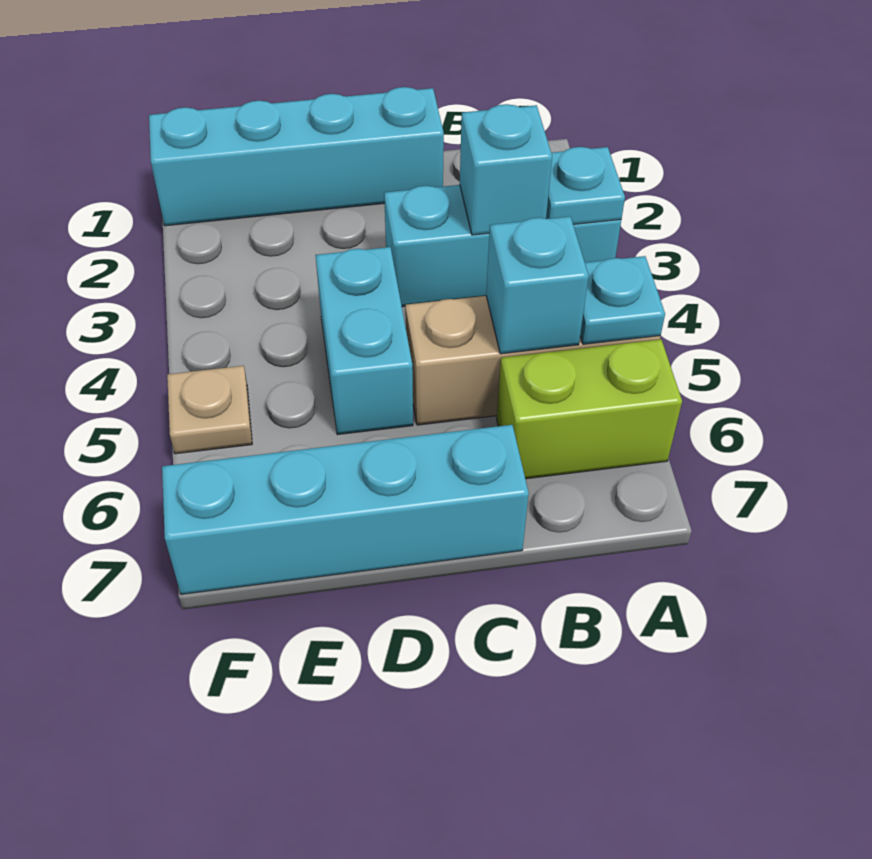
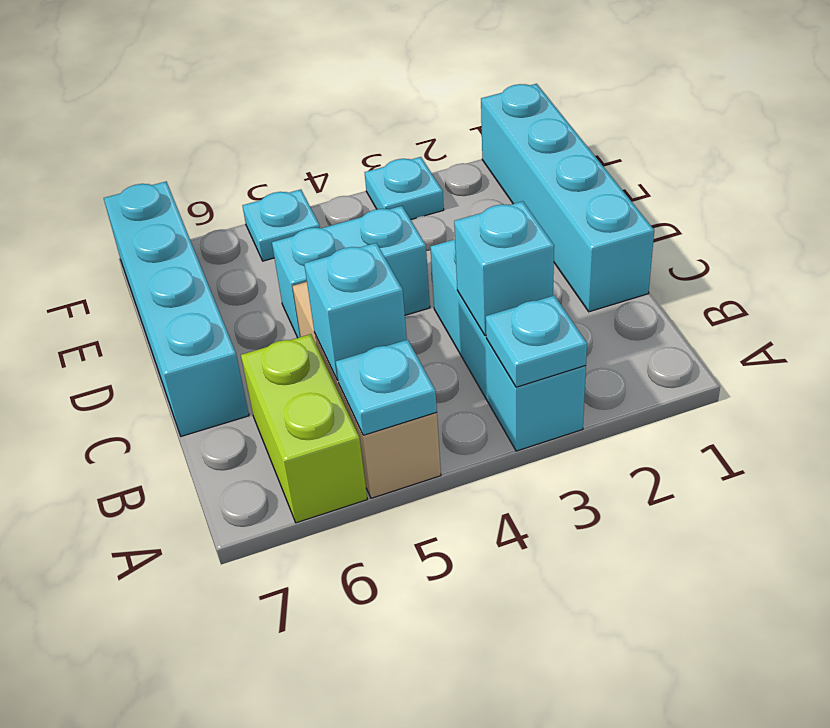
none -> cyan 1x1 plate [365,157,444,220]
tan 1x1 plate [167,366,252,454] -> cyan 1x1 plate [242,189,320,261]

